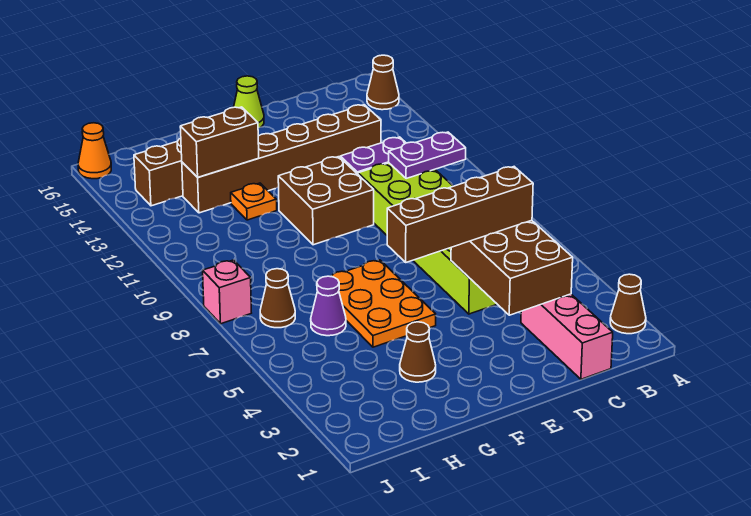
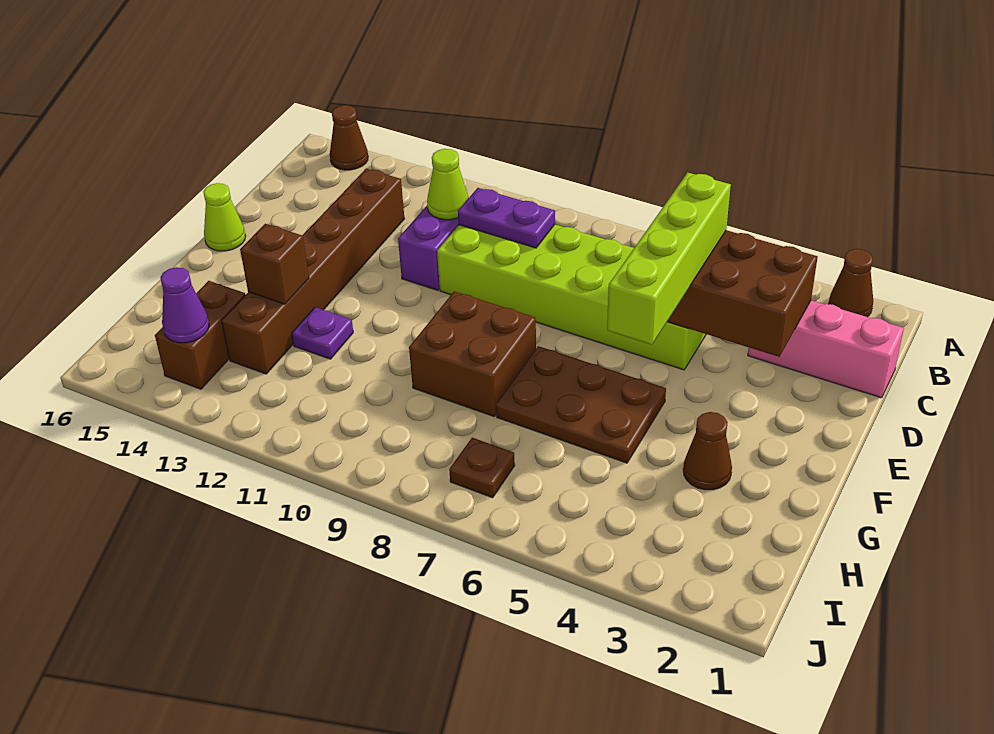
purple 1x2 plate [389,132,466,179] -> purple 1x2 plate turned to [458,188,555,248]
brown 1x4 brick [387,167,533,262] -> lime 1x4 brick [607,173,731,345]
none -> lime 1x1 cone [427,149,469,220]
brown 2x2 brick [278,157,374,245] -> brown 2x2 brick moved to [409,291,536,416]
orange 2x3 plate [330,260,436,347] -> brown 2x3 plate [496,346,666,463]
orange 1x1 plate [231,183,277,220] -> purple 1x1 plate [292,307,353,359]
brown 1x2 brick [180,107,259,177] -> brown 1x1 brick [240,224,309,304]
purple 1x1 cone [311,276,346,336] -> purple 1x1 cone moved to [160,267,209,343]
brown 1x1 cone [260,269,295,328] -> brown 1x1 plate [449,438,515,498]
pink 1x1 brick [203,260,251,324] -> none
orange 1x1 cone [78,123,111,179] -> none

